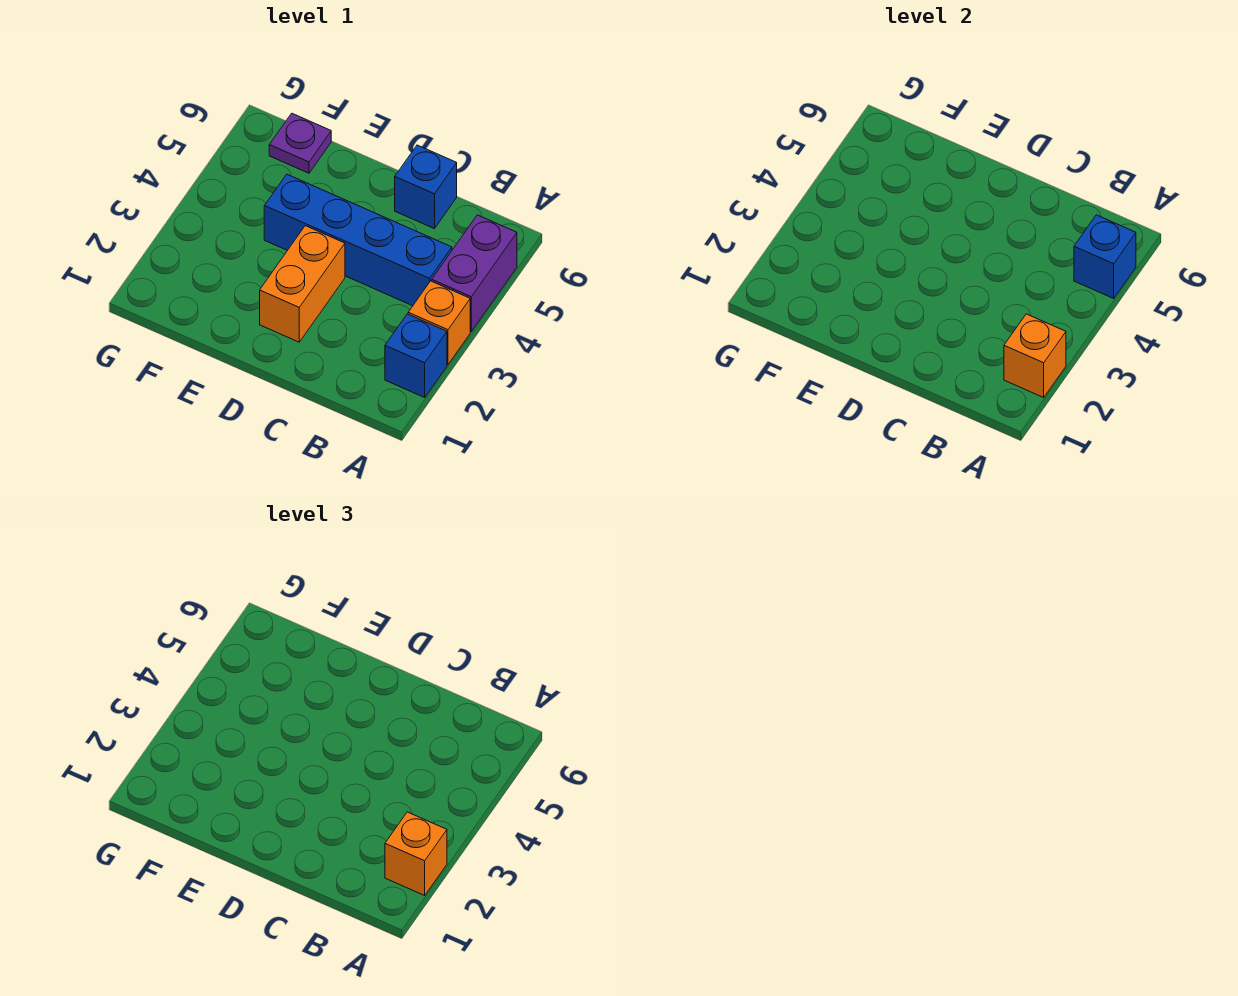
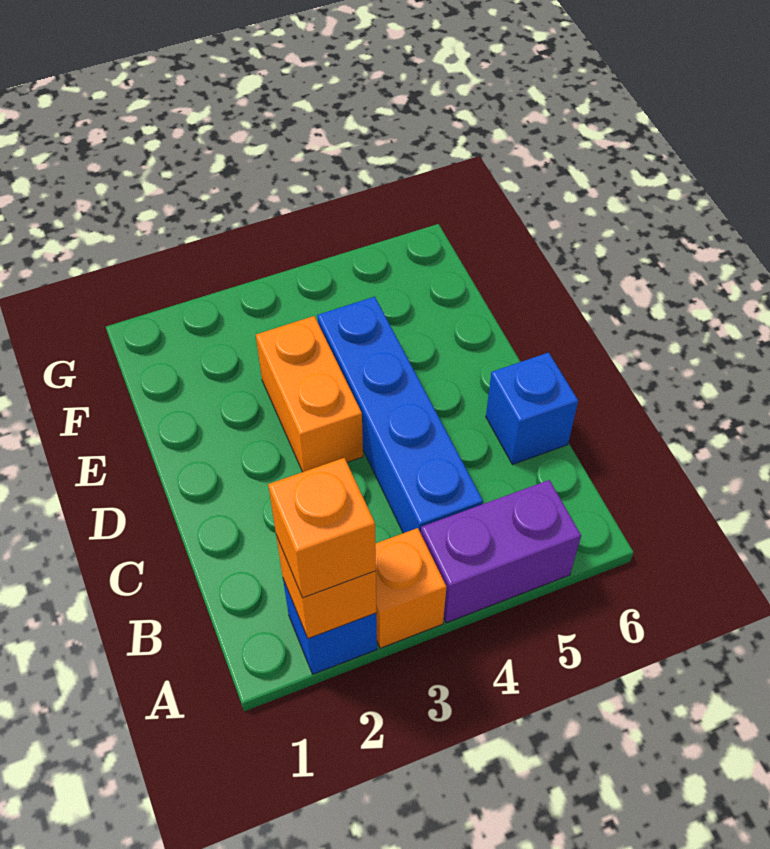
blue 1x1 brick [1074,215,1136,298] -> none
orange 1x2 brick [260,226,345,342] -> orange 1x2 brick turned to [256,316,363,472]
purple 1x1 plate [269,113,331,173] -> none

